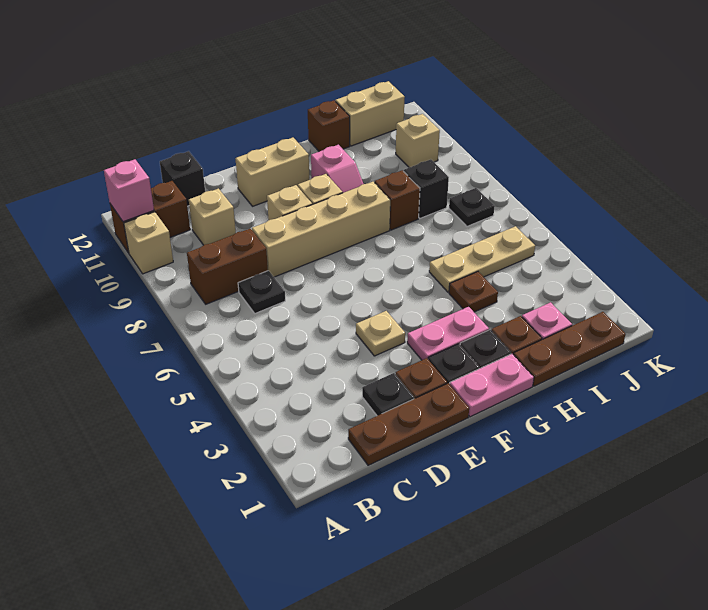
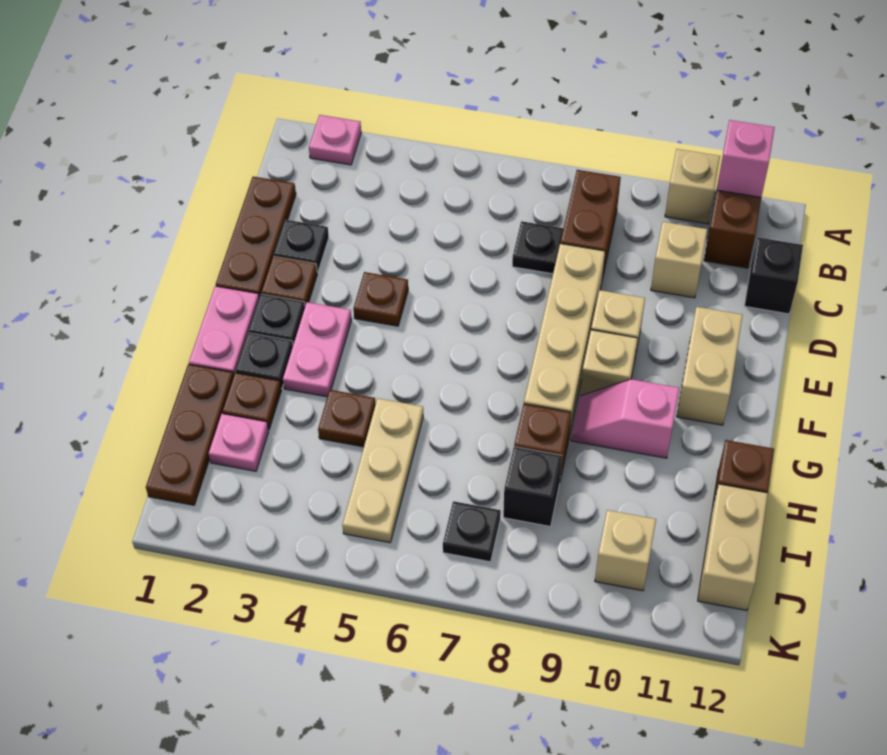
none -> pink 1x1 plate [309,115,361,165]
tan 1x1 plate [356,311,405,356] -> brown 1x1 plate [354,272,408,326]

